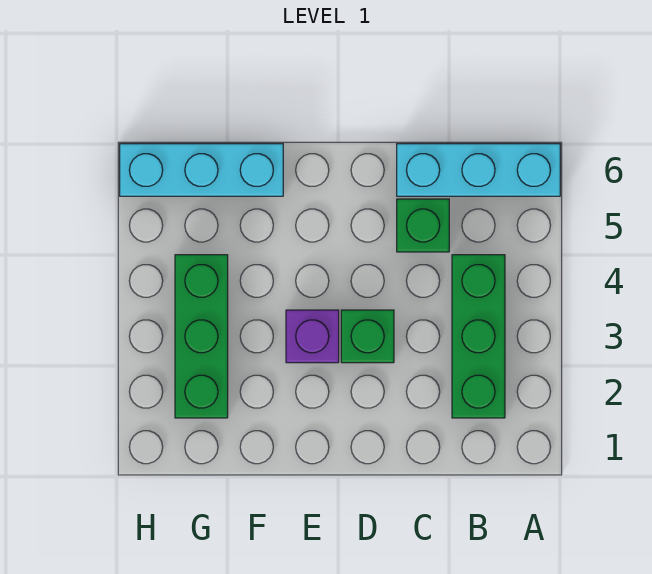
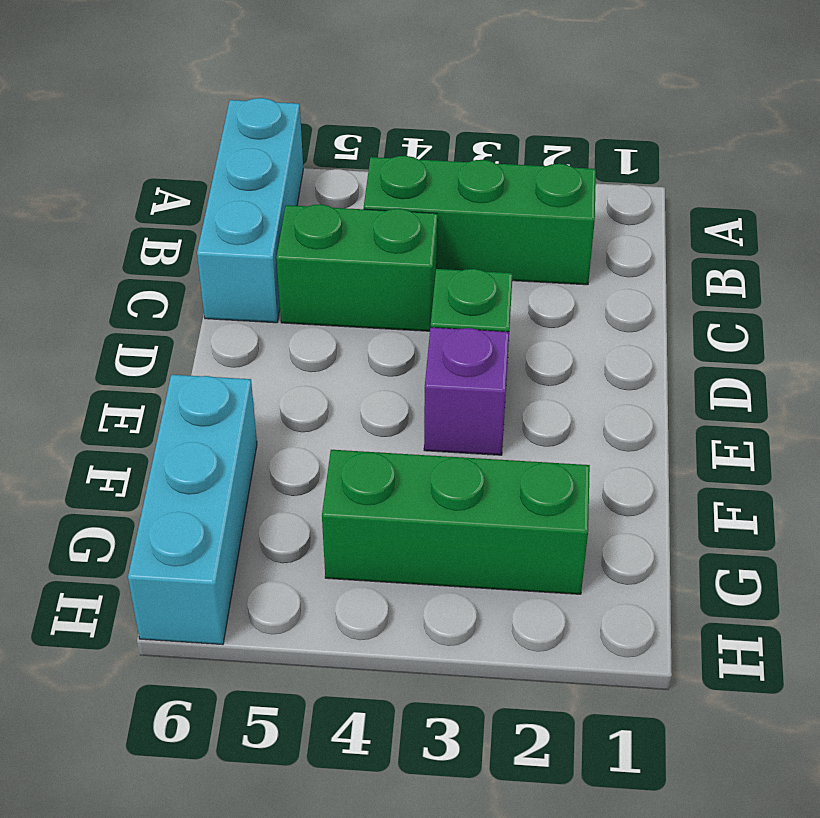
green 1x1 brick [397,199,449,252] -> green 1x2 brick [276,204,438,331]

